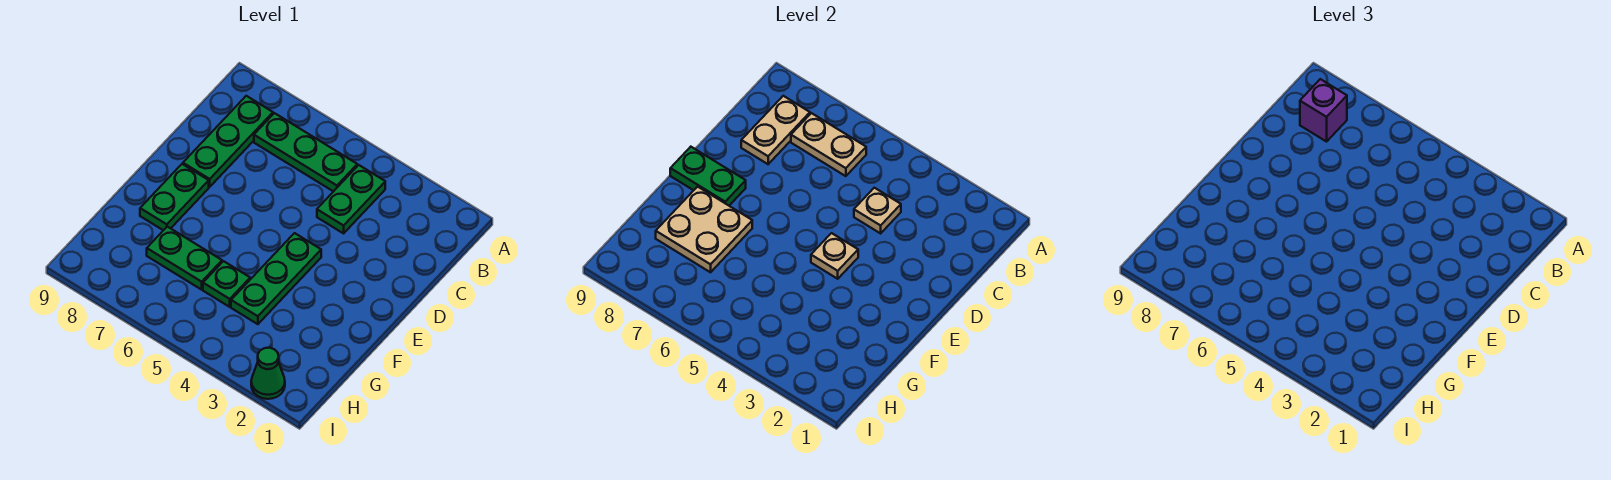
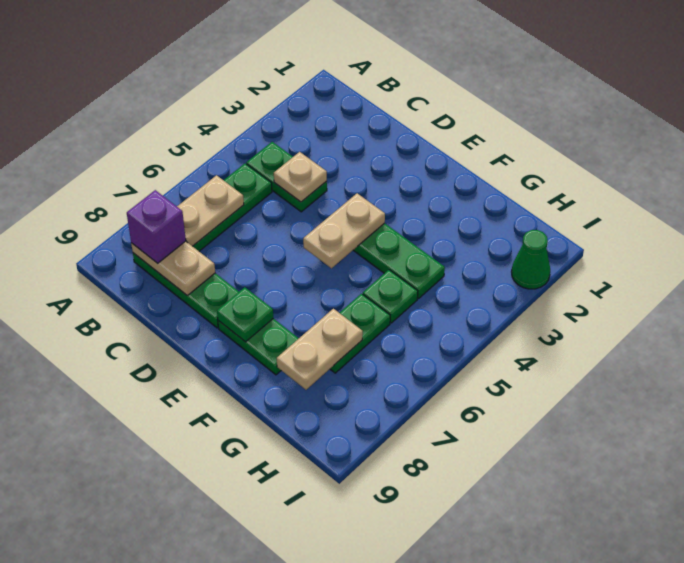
tan 1x1 plate [811,233,858,279] -> tan 1x2 plate [303,193,385,268]
green 1x2 plate [670,147,746,205] -> green 1x1 plate [217,287,273,342]
tan 2x2 plate [656,187,752,272] -> tan 1x2 plate [277,309,363,390]

